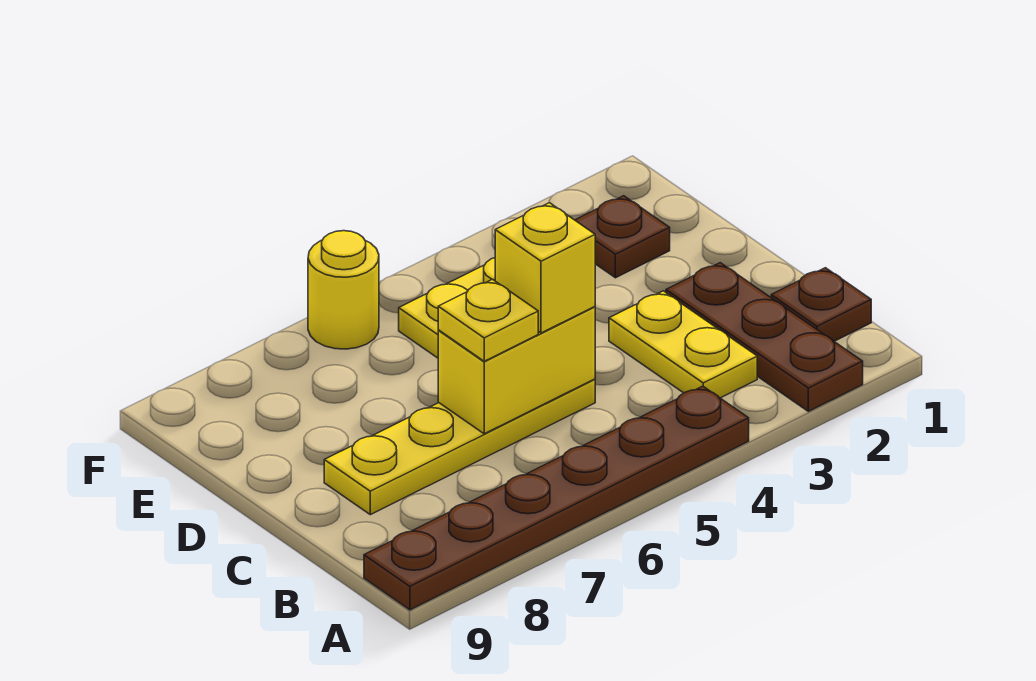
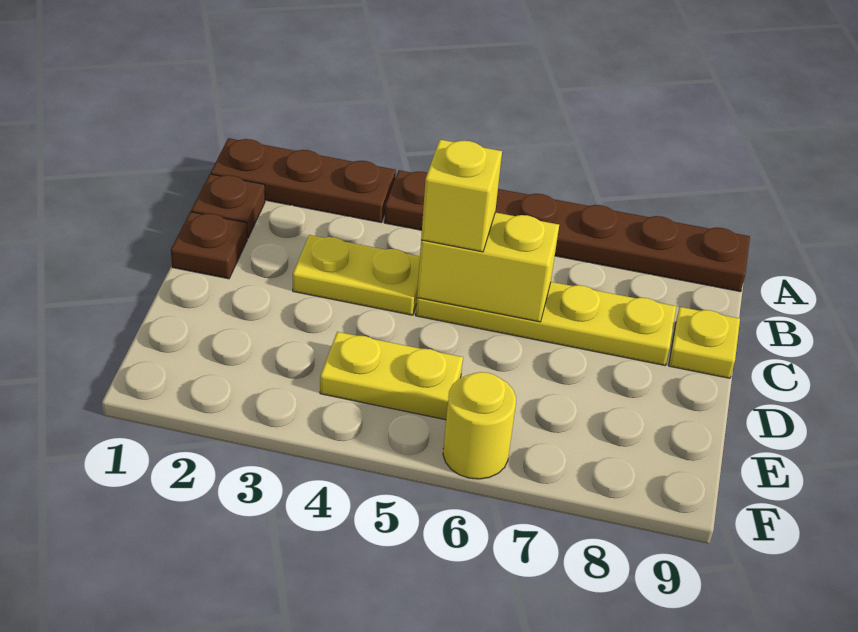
brown 1x3 plate [666,263,863,411] -> brown 1x3 plate turned to [211,138,396,222]
yellow 1x2 plate [609,291,757,398] -> yellow 1x2 plate turned to [293,235,420,315]
yellow 1x1 plate [438,279,538,361] -> yellow 1x1 plate moved to [669,307,740,378]
brown 1x1 plate [575,196,670,278] -> brown 1x1 plate moved to [171,212,247,279]

